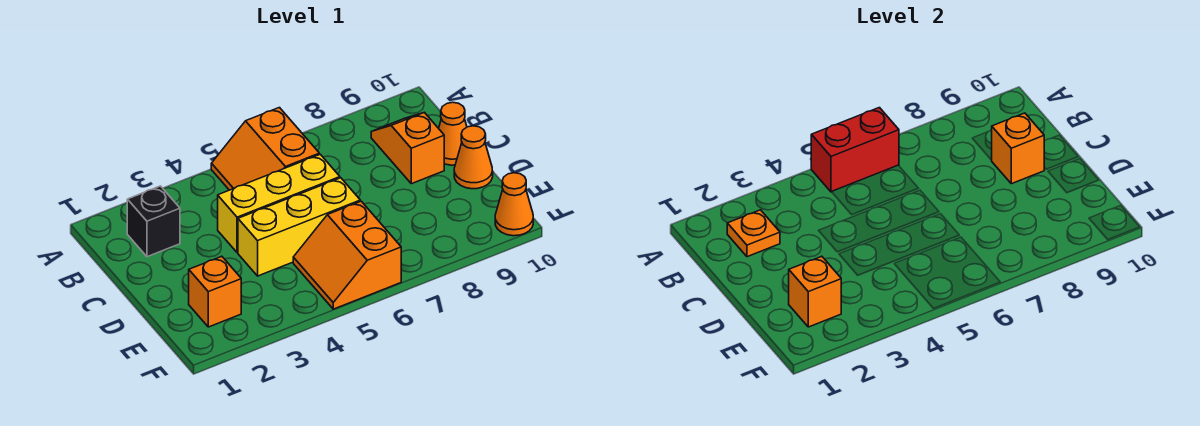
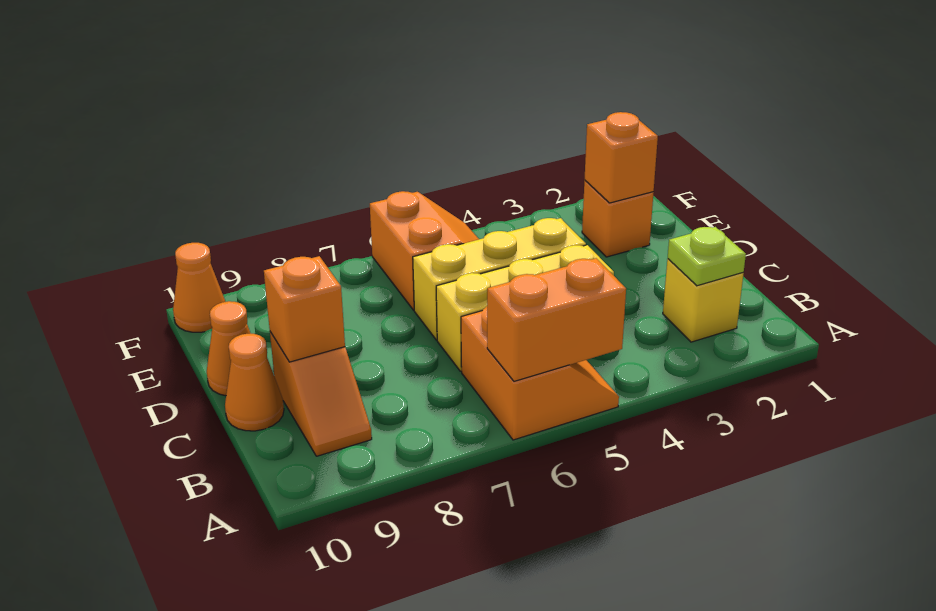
red 1x2 brick [811,108,899,192] -> orange 1x2 brick [487,258,626,381]
black 1x1 brick [127,186,180,257] -> yellow 1x1 brick [663,259,744,342]
orange 1x1 plate [727,210,780,257] -> lime 1x1 plate [668,227,746,286]

